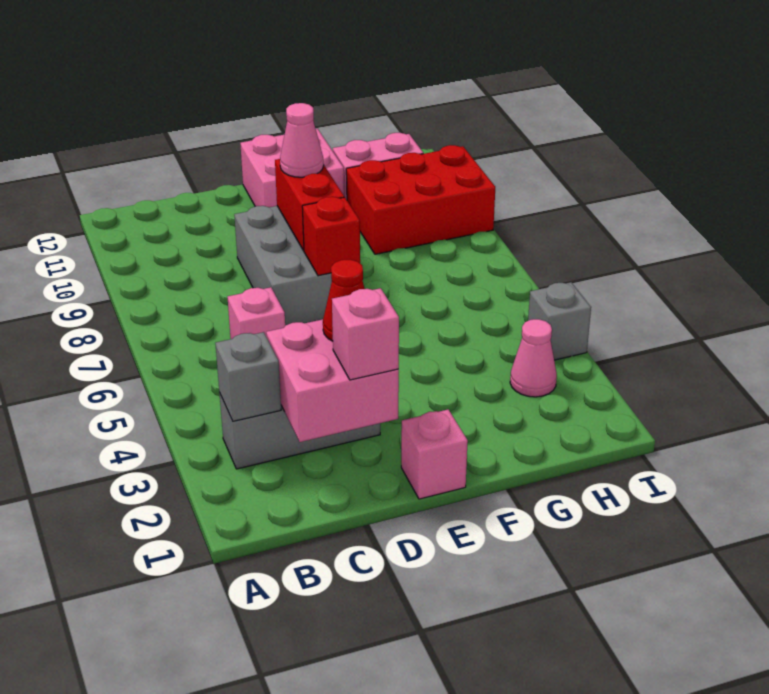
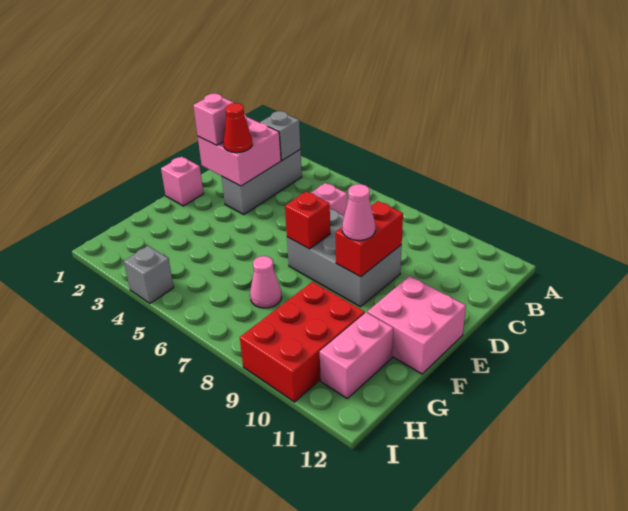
red 1x2 brick [275,159,344,251] -> red 1x2 brick turned to [335,201,403,277]
pink 1x1 cone [510,319,557,397] -> pink 1x1 cone moved to [250,256,282,308]

